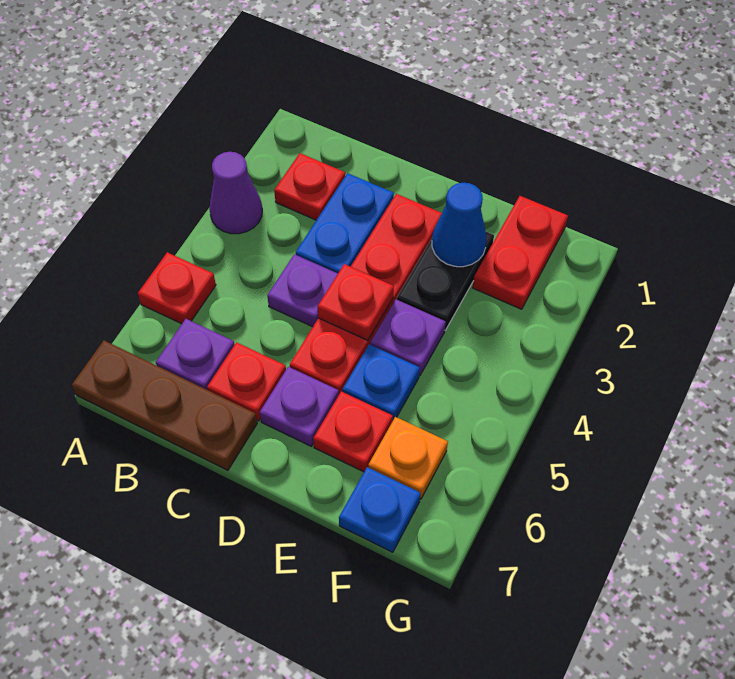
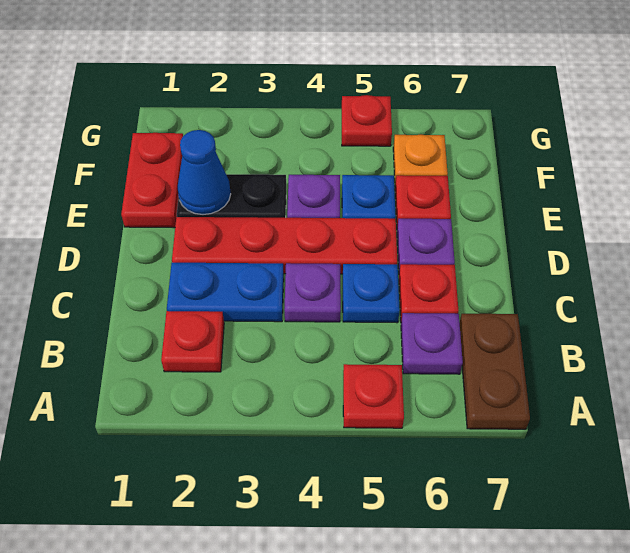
purple 1x1 cone [209,152,262,234] -> none
brown 1x3 plate [72,341,257,470] -> brown 1x2 plate [460,314,530,429]
red 1x1 plate [318,264,394,340] -> red 1x1 plate moved to [342,95,392,146]
red 1x2 plate [472,196,568,309] -> red 1x2 plate turned to [121,133,183,228]
blue 1x1 plate [339,467,421,552] -> blue 1x1 plate moved to [343,264,400,323]

